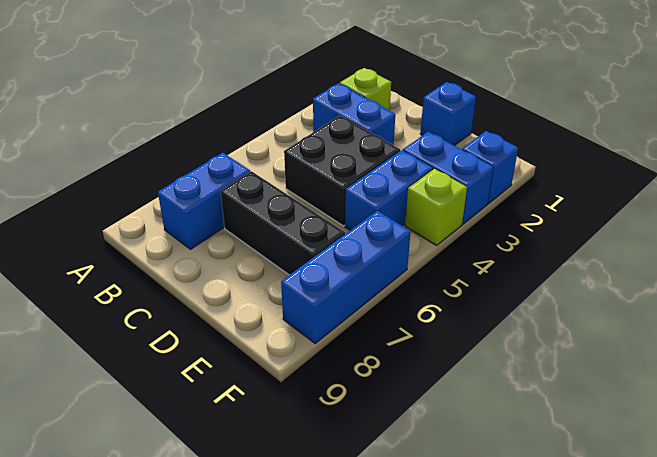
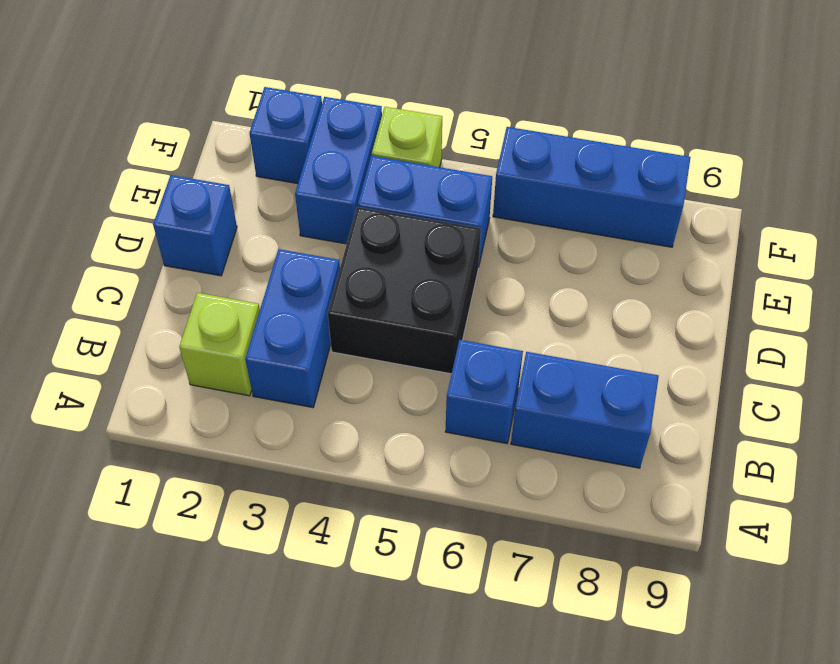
none -> blue 1x1 brick [445,340,523,444]
black 1x3 brick [221,171,345,275] -> none

